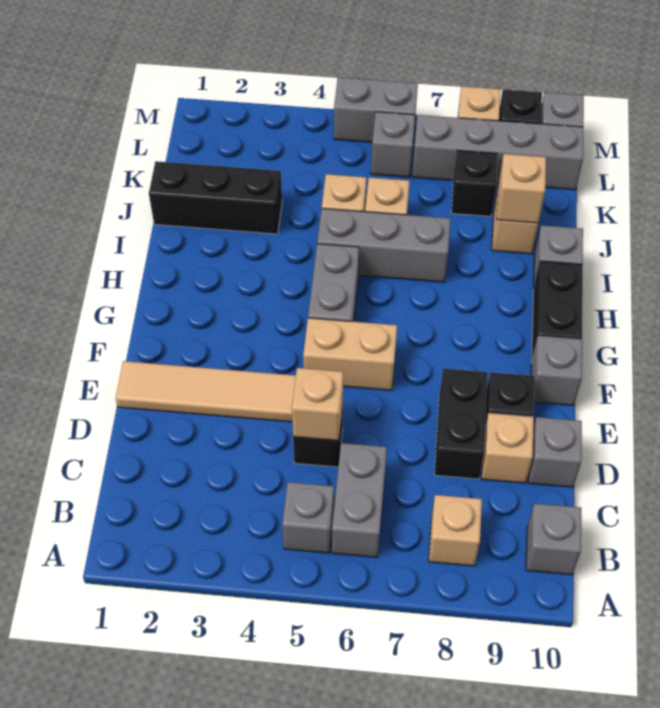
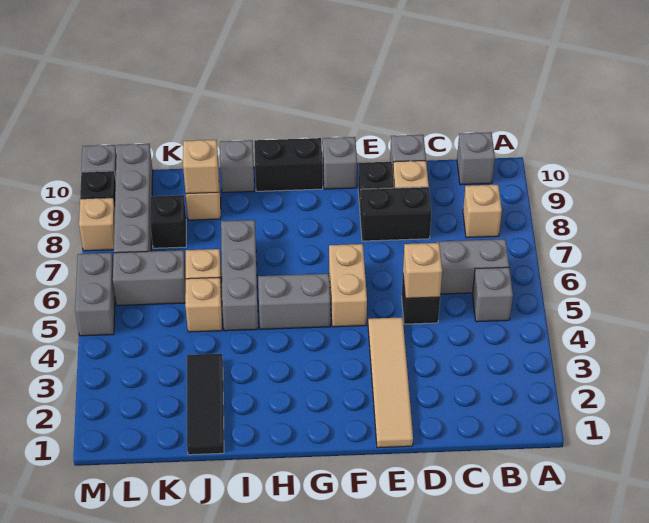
black 1x3 brick [149,161,282,234] -> black 1x3 tile [187,354,224,455]
grey 1x1 brick [371,112,415,177] -> grey 1x2 brick [113,250,186,306]

